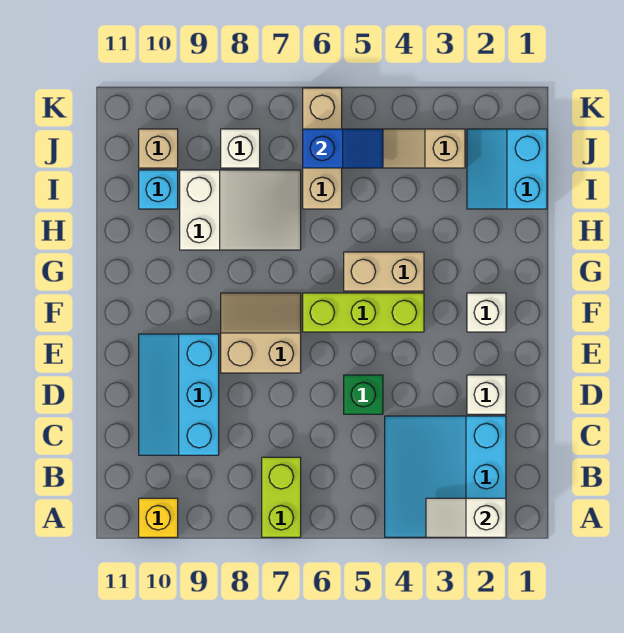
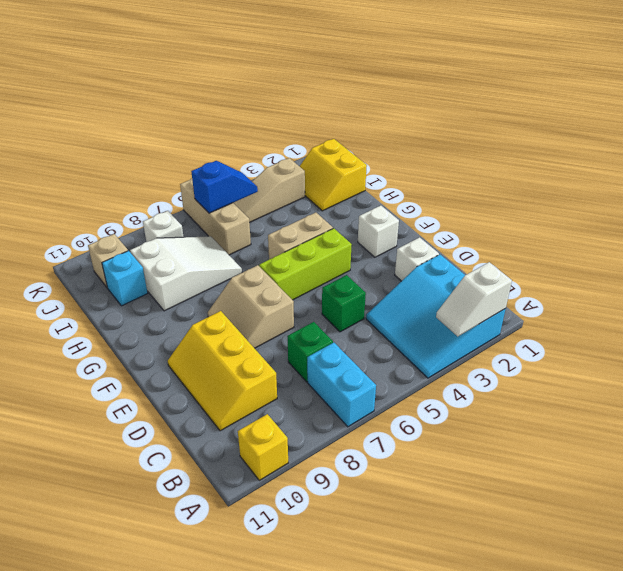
lime 1x2 brick [262,457,301,537] -> cyan 1x2 brick [307,343,376,427]
none -> green 1x1 brick [287,322,333,382]
cyan 2x3 slope [139,334,219,455] -> yellow 2x3 slope [168,311,277,431]
tan 2x2 slope [221,293,301,373] -> tan 2x2 slope turned to [208,265,294,348]
cyan 2x2 slope [467,129,547,209] -> yellow 2x2 slope [300,139,367,211]

